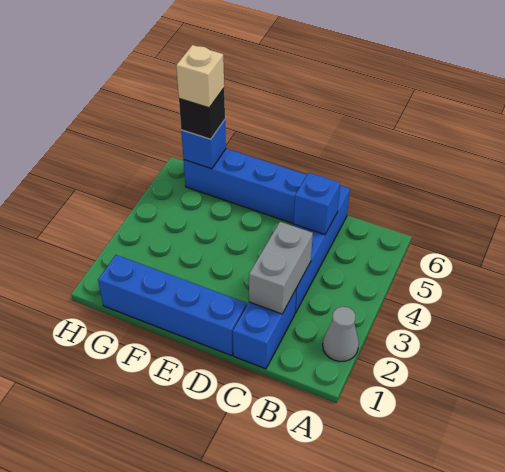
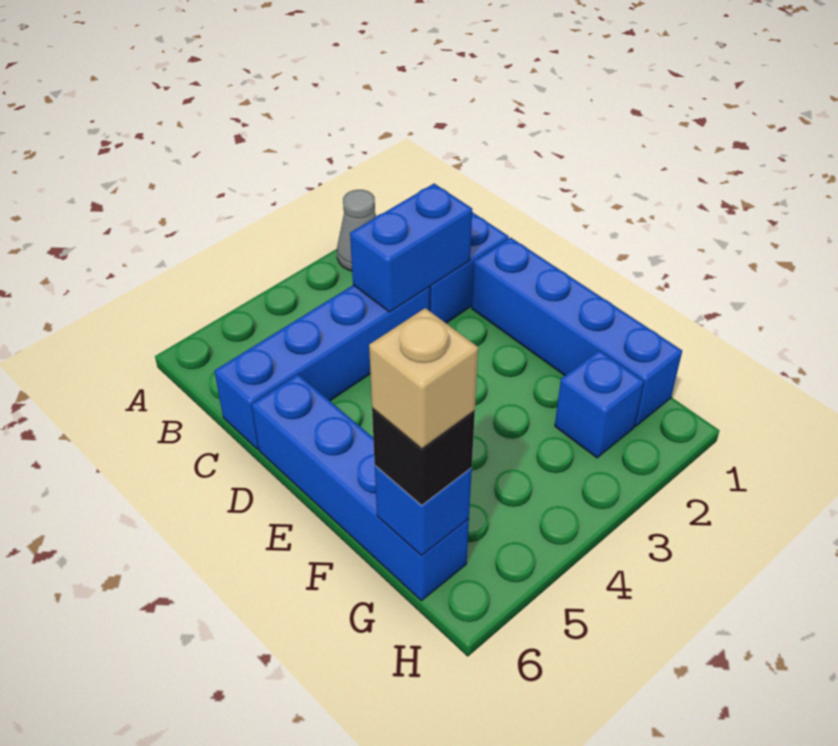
grey 1x2 brick [249,222,313,314] -> blue 1x2 brick [350,184,472,312]
blue 1x1 brick [294,173,340,235] -> blue 1x1 brick moved to [555,350,644,458]

